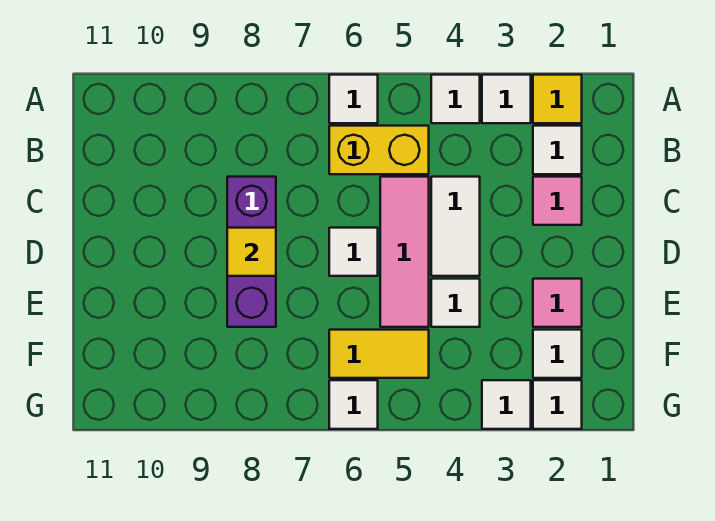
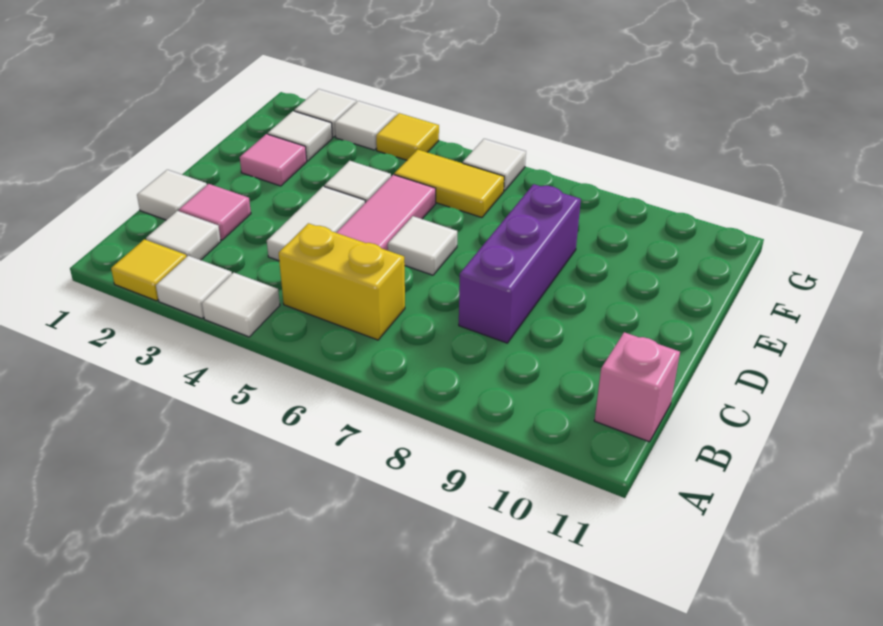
white 1x1 tile [329,75,378,123] -> white 1x1 tile moved to [137,170,207,220]
none -> pink 1x1 brick [594,332,680,442]
yellow 1x1 tile [227,228,276,276] -> yellow 1x1 tile moved to [376,113,439,160]

